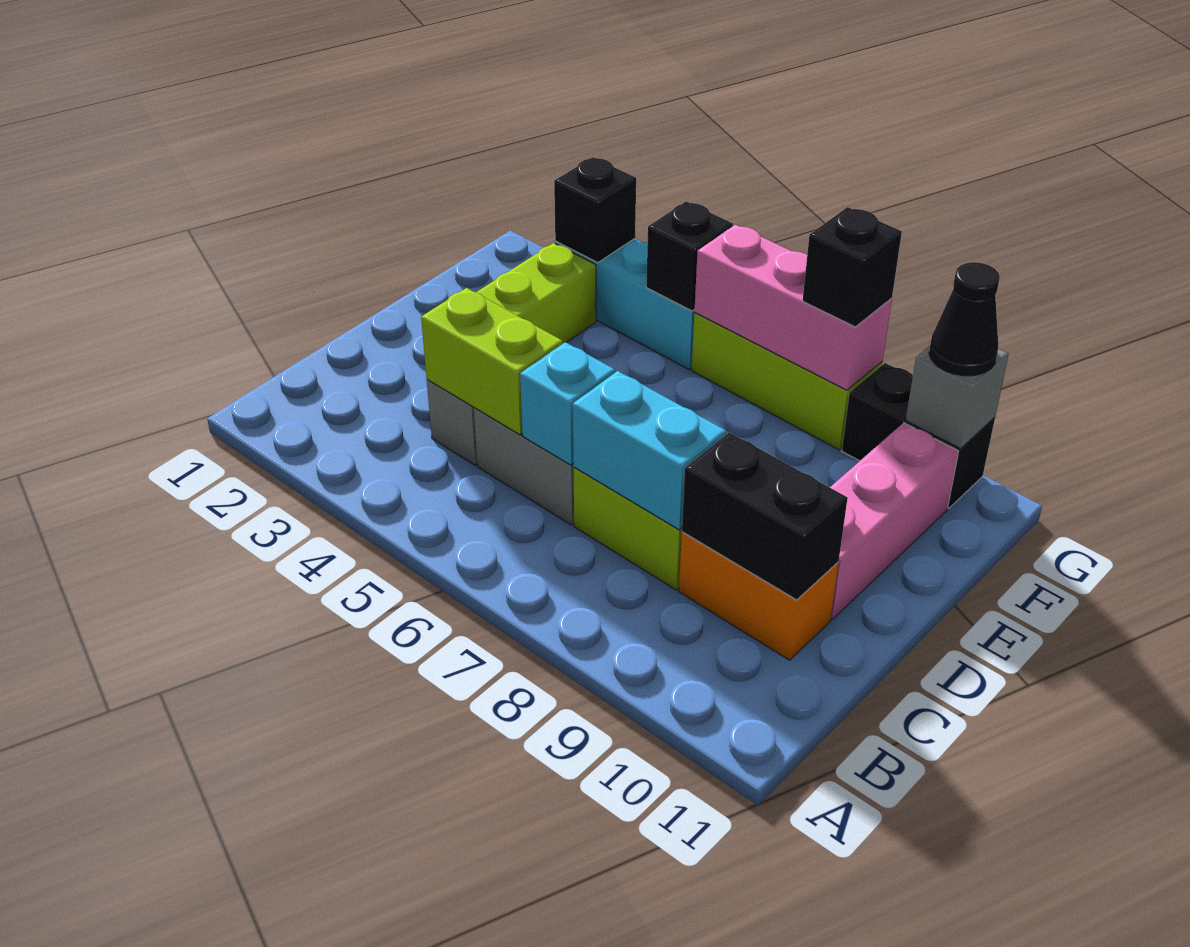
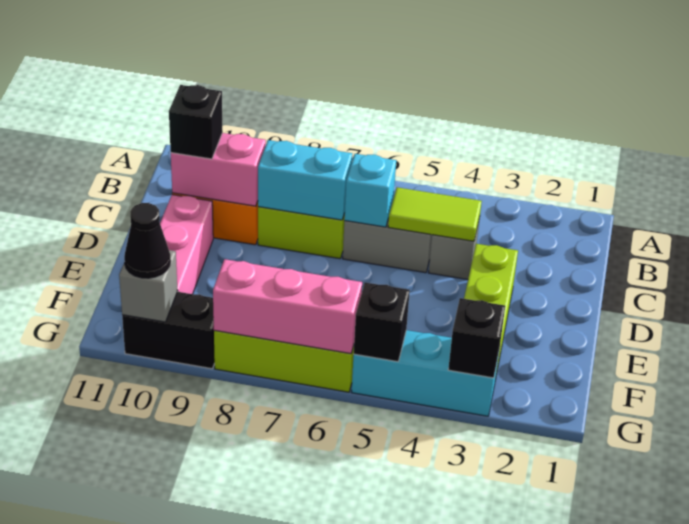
lime 1x2 brick [421,288,563,435] -> lime 1x2 tile [388,187,482,241]
black 1x2 brick [682,432,848,600] -> pink 1x2 brick [171,133,266,206]
black 1x1 brick [803,207,902,327] -> black 1x1 brick moved to [169,85,223,159]

